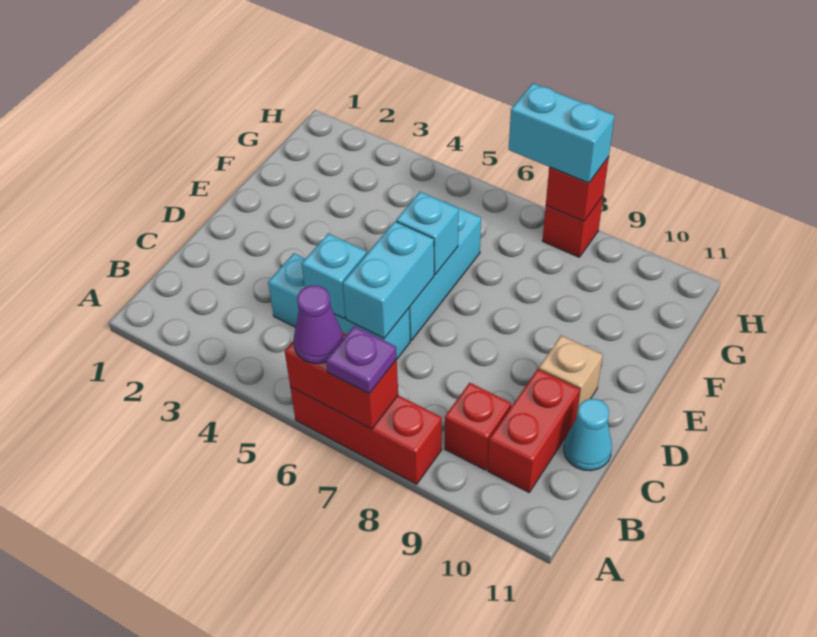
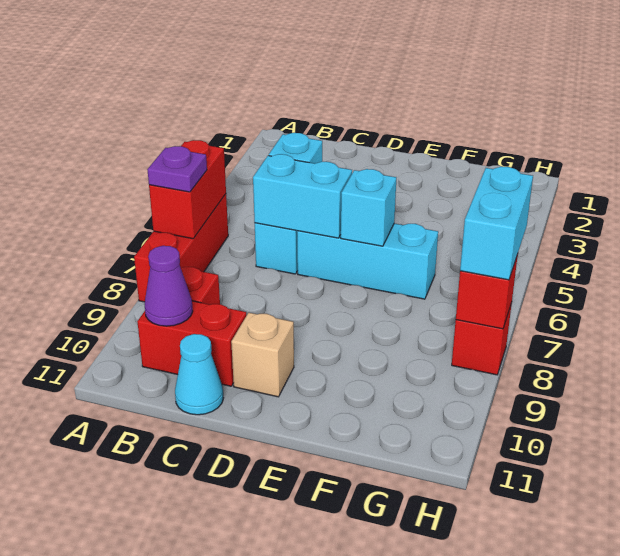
purple 1x1 cone [293,286,343,364] -> purple 1x1 cone moved to [145,246,193,326]

